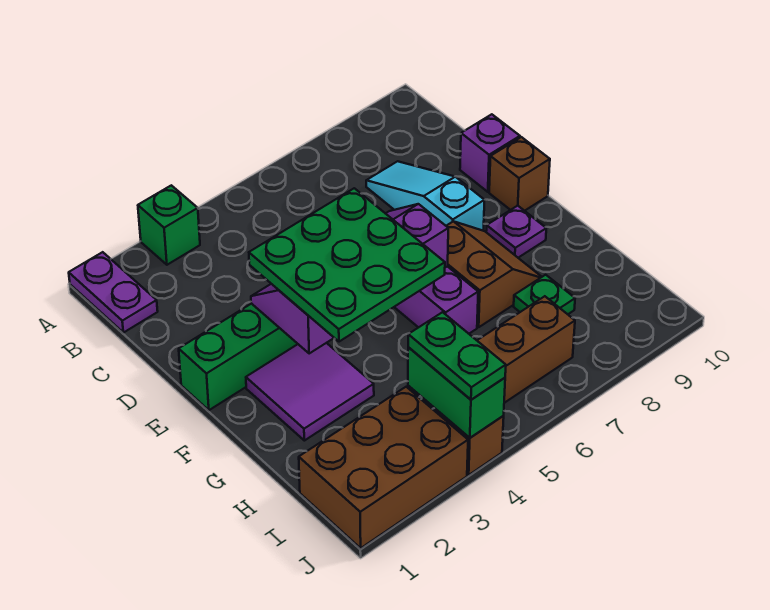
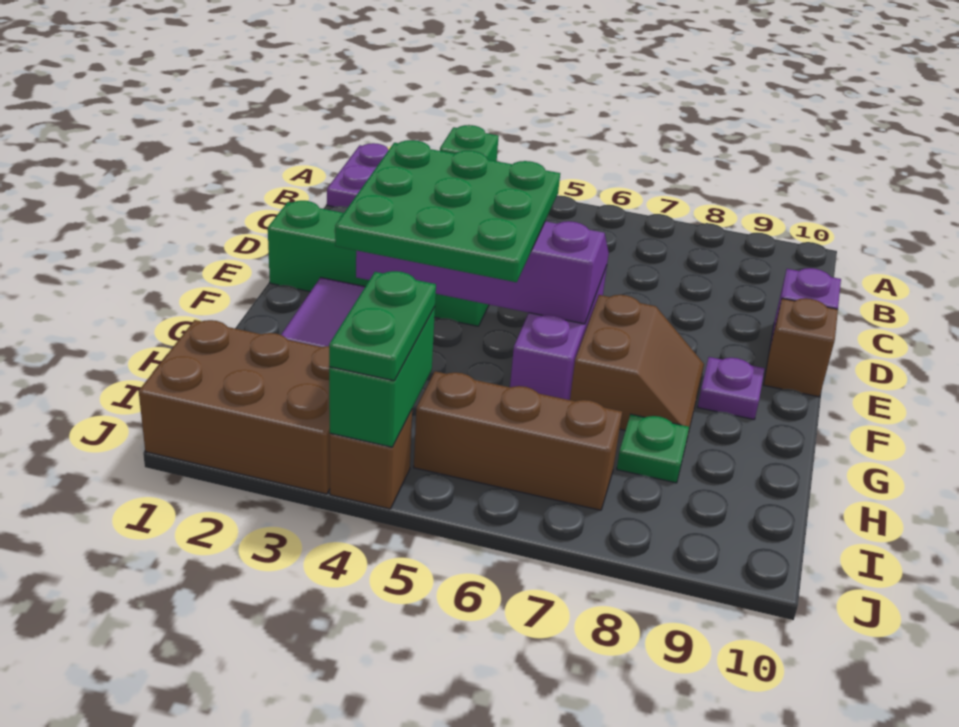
cyan 1x3 slope [366,161,485,231] -> none

